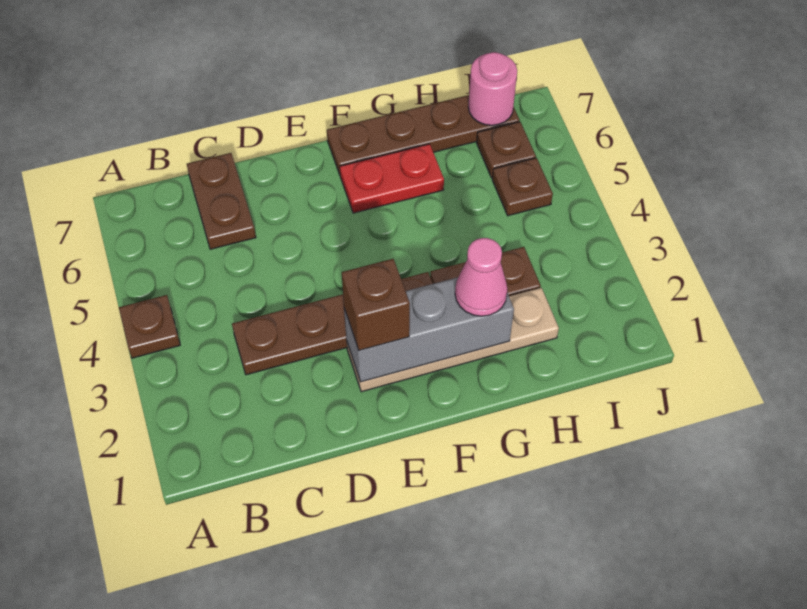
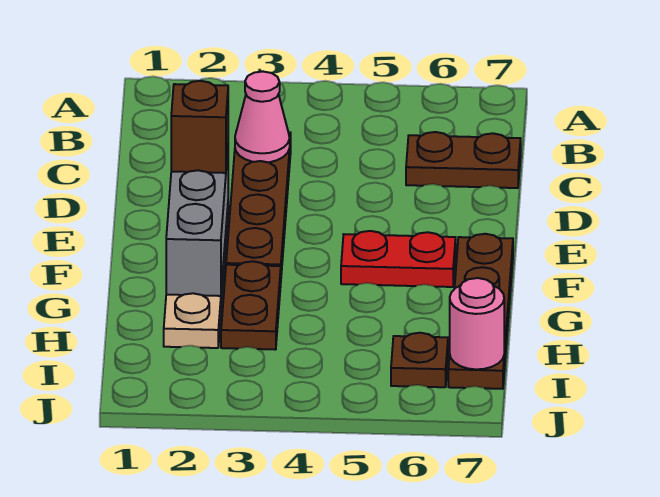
brown 1x1 plate [119,295,180,358] -> none
red 1x2 plate [340,144,444,213] -> red 1x2 plate turned to [341,231,456,287]
pink 1x1 cone [455,238,508,316] -> pink 1x1 cone moved to [235,72,290,162]
brown 1x1 plate [492,158,553,216] -> none

